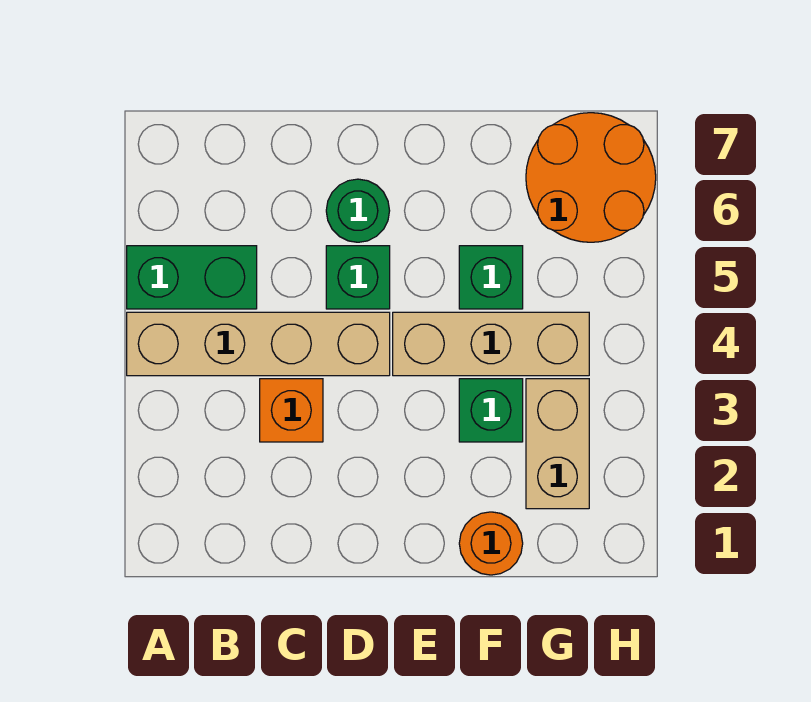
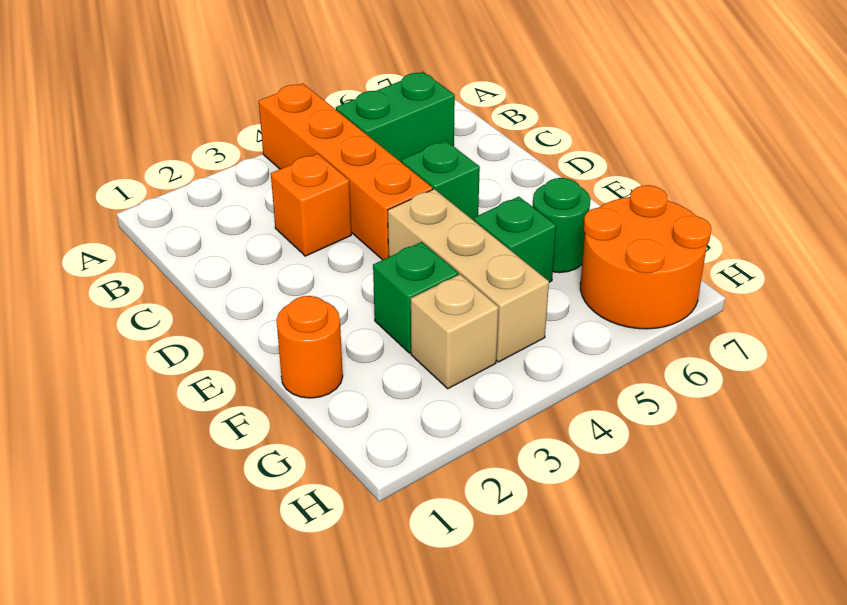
tan 1x4 brick [127,312,390,376] -> orange 1x4 brick [259,83,433,260]
green 1x2 brick [127,246,257,309] -> green 1x2 brick turned to [336,72,455,162]
green 1x1 round brick [326,179,390,242] -> green 1x1 round brick moved to [532,178,590,273]
tan 1x2 brick [526,379,589,509] -> tan 1x1 brick [411,275,498,389]

